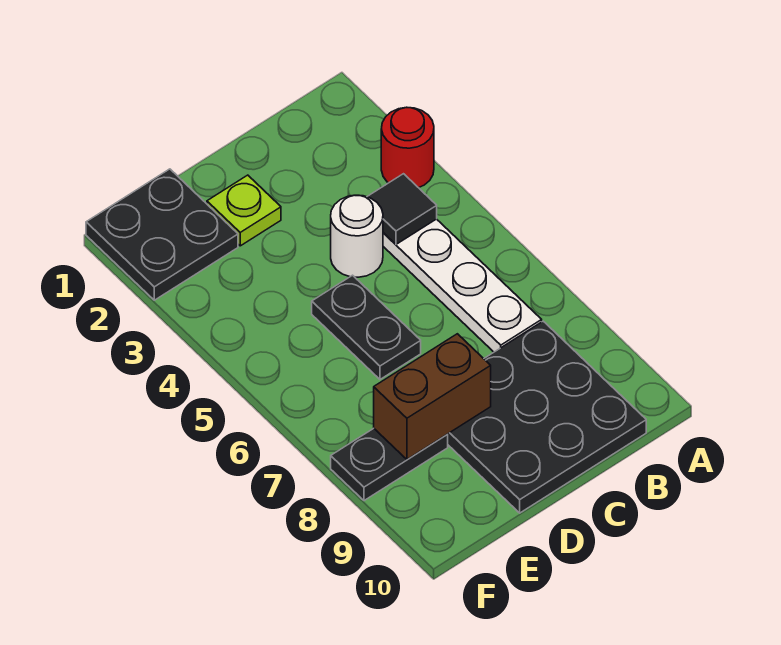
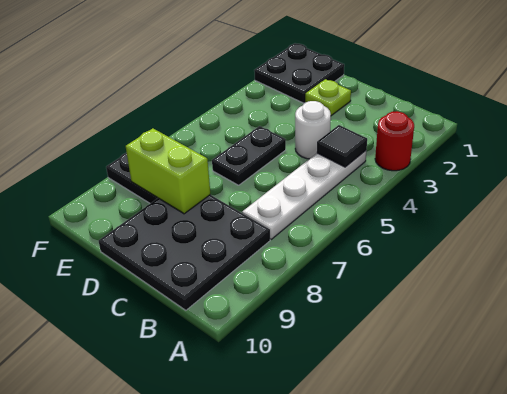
brown 1x2 brick [374,334,491,460] -> lime 1x2 brick [126,128,210,214]

